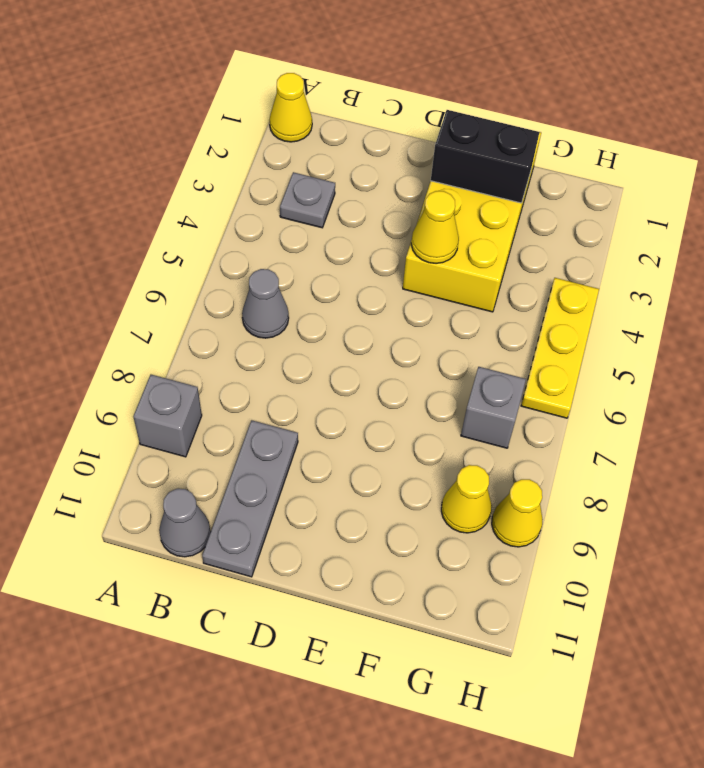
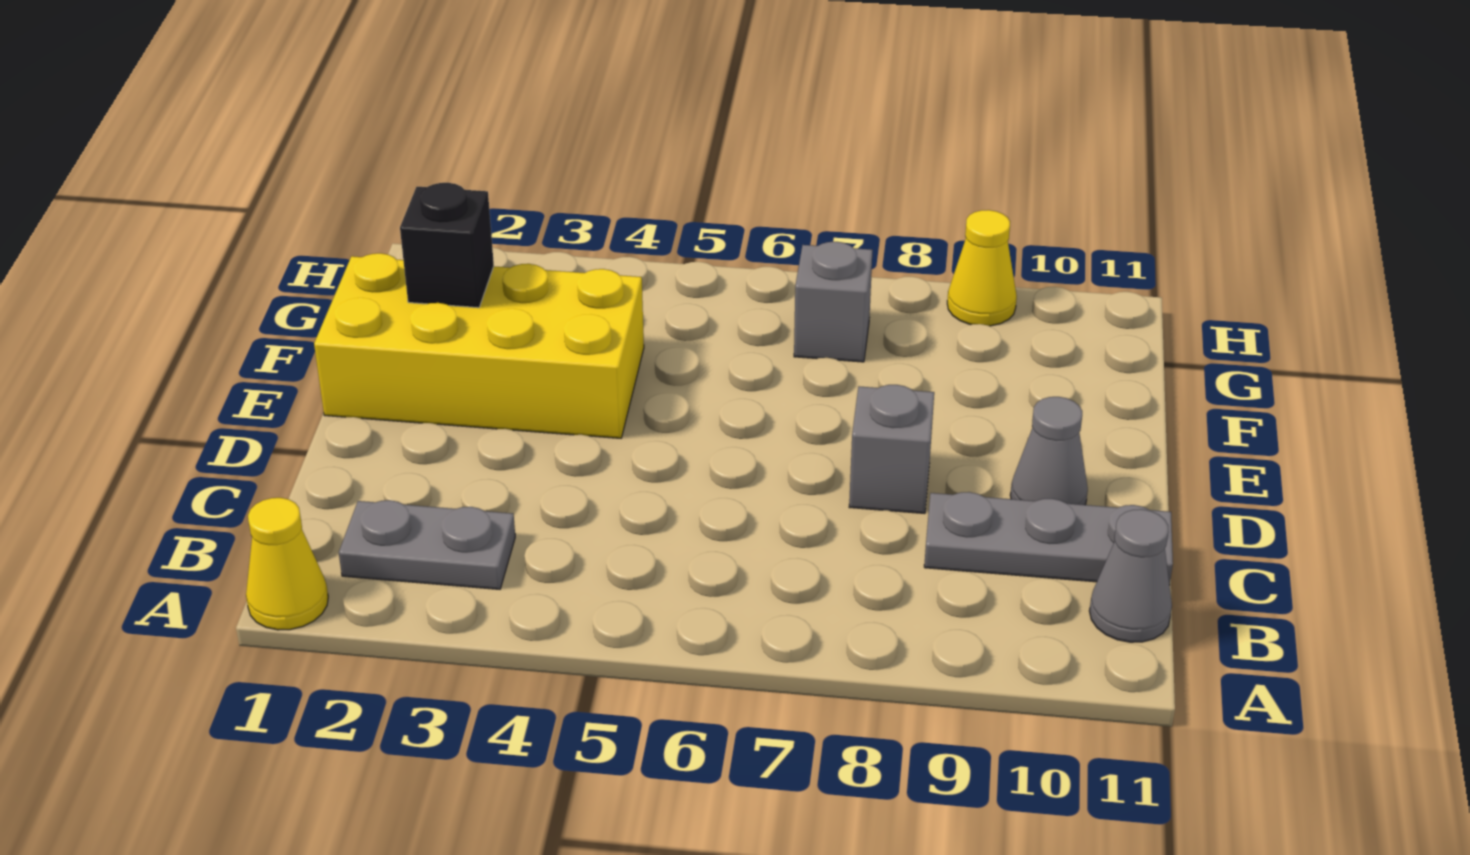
grey 1x1 brick [133,375,202,457] -> grey 1x1 brick moved to [849,385,934,513]
grey 1x1 plate [280,172,335,228] -> grey 1x2 plate [339,500,515,589]
grey 1x1 cone [242,269,289,338] -> grey 1x1 cone moved to [1010,397,1088,505]
black 1x2 brick [431,110,539,203] -> black 1x1 brick [400,183,494,308]
yellow 1x1 cone [411,191,459,263] -> none
yellow 1x1 cone [441,465,492,533] -> none
yellow 1x3 plate [521,278,599,418] -> none

